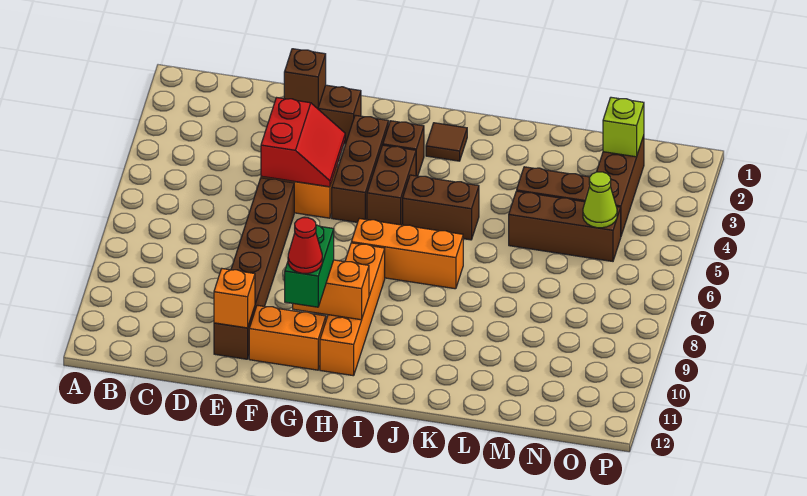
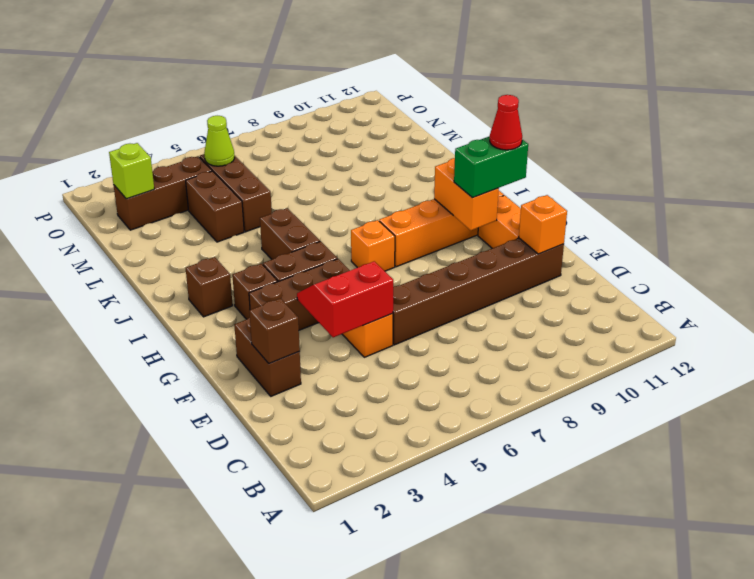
orange 1x3 brick [351,219,463,289] -> orange 1x1 brick [351,220,395,271]
brown 1x1 tile [426,123,467,161] -> brown 1x1 brick [186,257,233,317]

